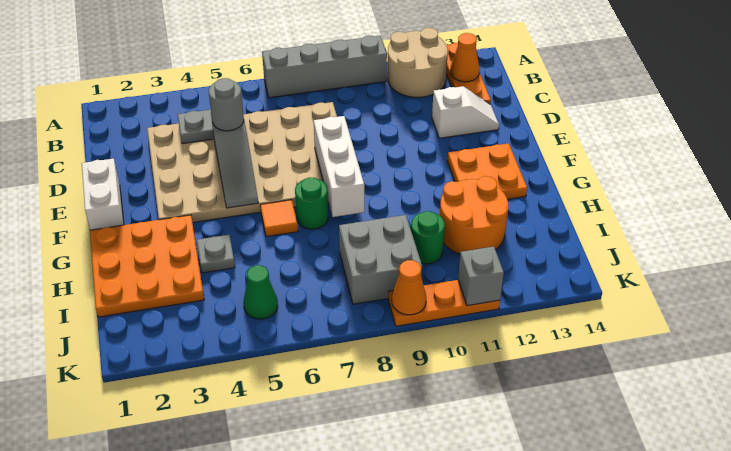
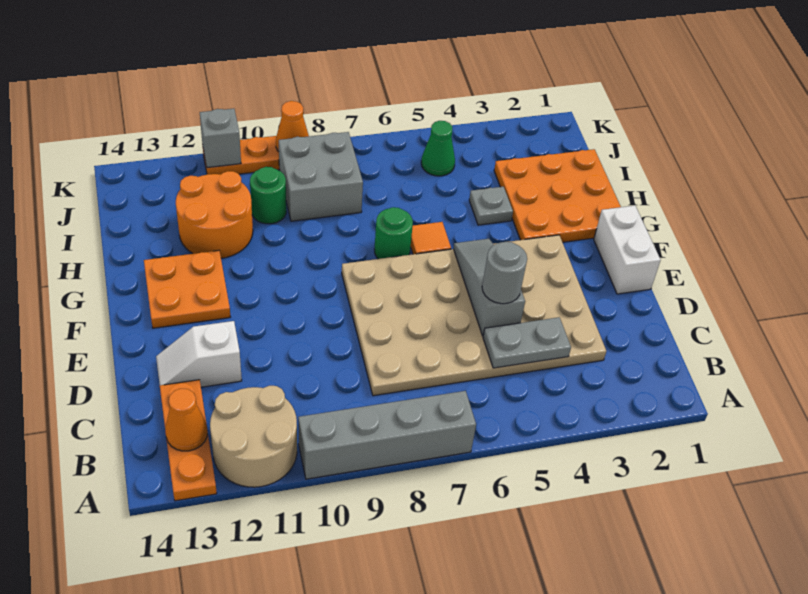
white 1x3 brick [314,116,364,217] -> none

